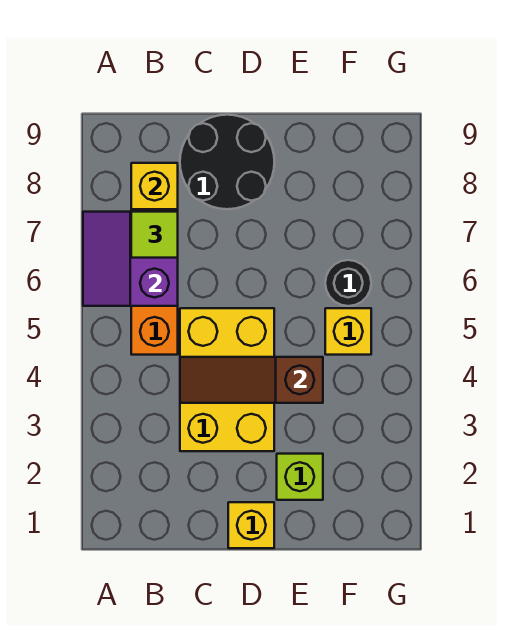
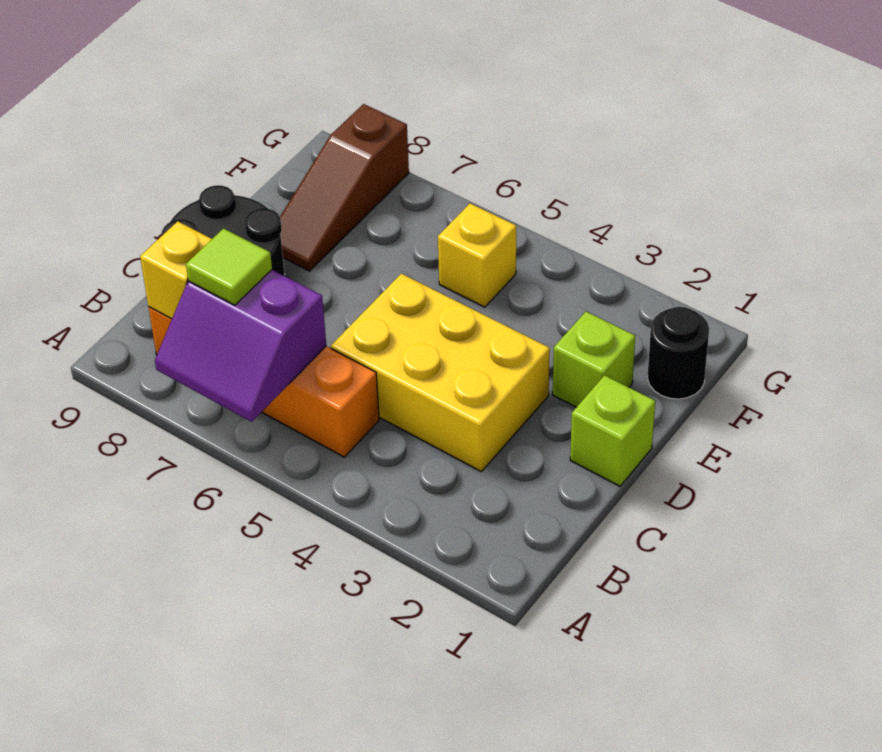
brown 1x3 slope [180,357,323,403] -> brown 1x3 slope moved to [280,104,409,271]
yellow 1x1 brick [228,502,274,548] -> lime 1x1 brick [570,375,655,486]
black 1x1 round brick [325,260,371,306] -> black 1x1 round brick moved to [647,307,709,399]

